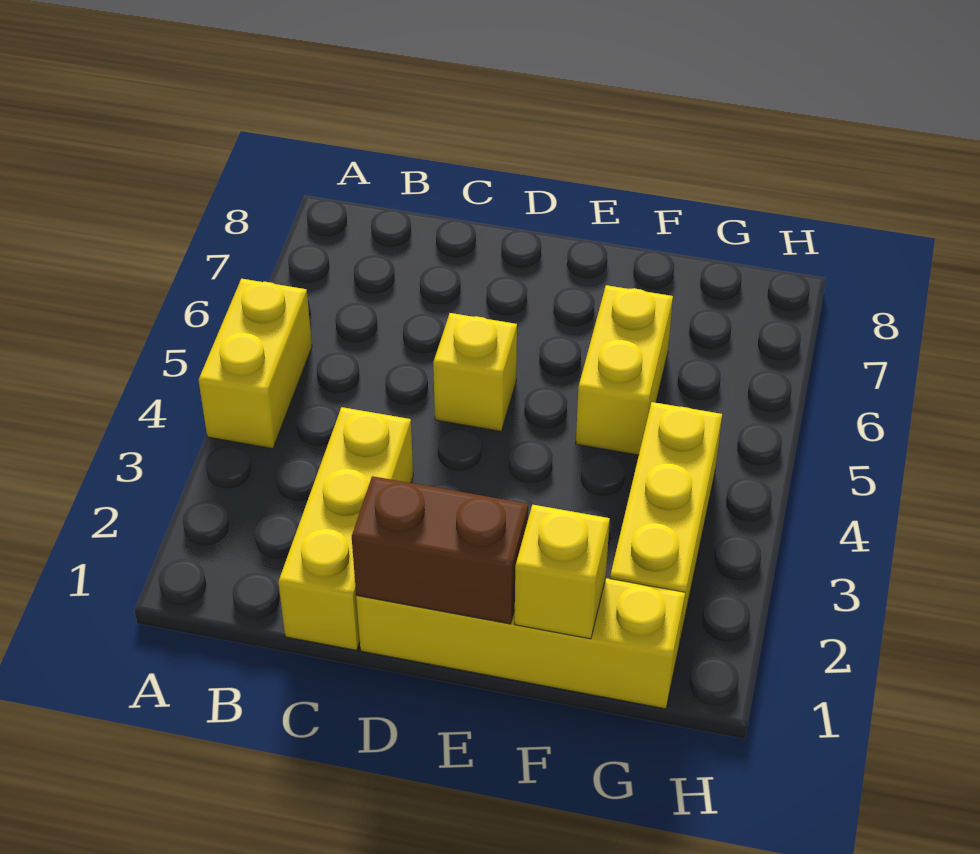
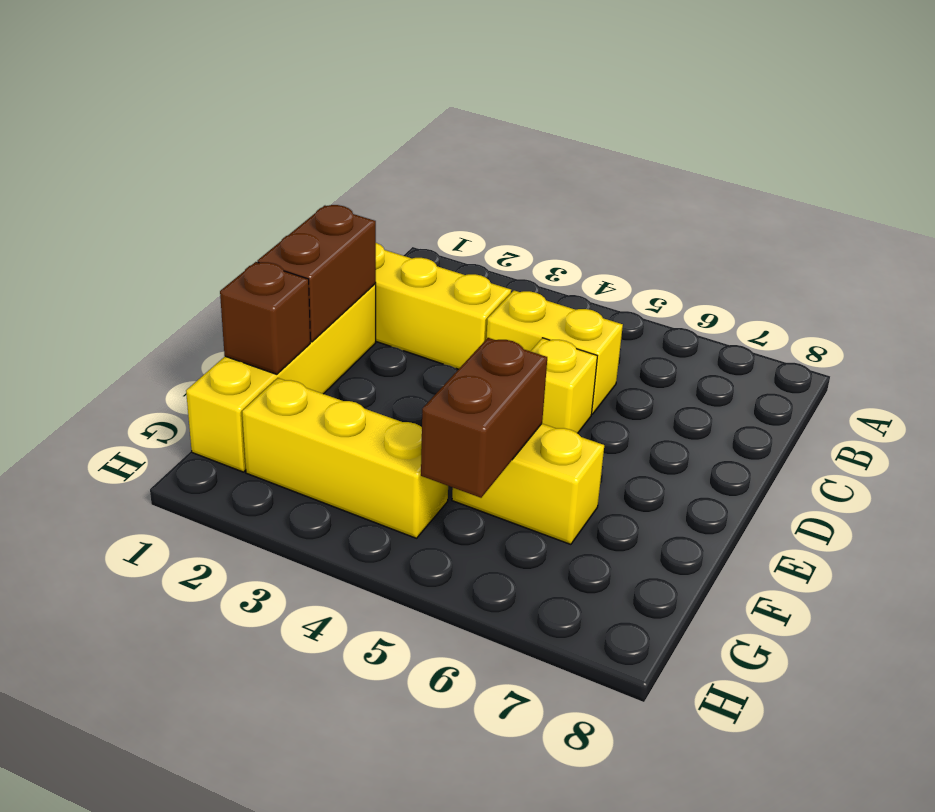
yellow 1x2 brick [199,279,312,449] -> yellow 1x2 brick moved to [486,290,623,414]
yellow 1x1 brick [515,505,610,639] -> brown 1x1 brick [220,262,310,374]
none -> brown 1x2 brick [421,338,547,498]

